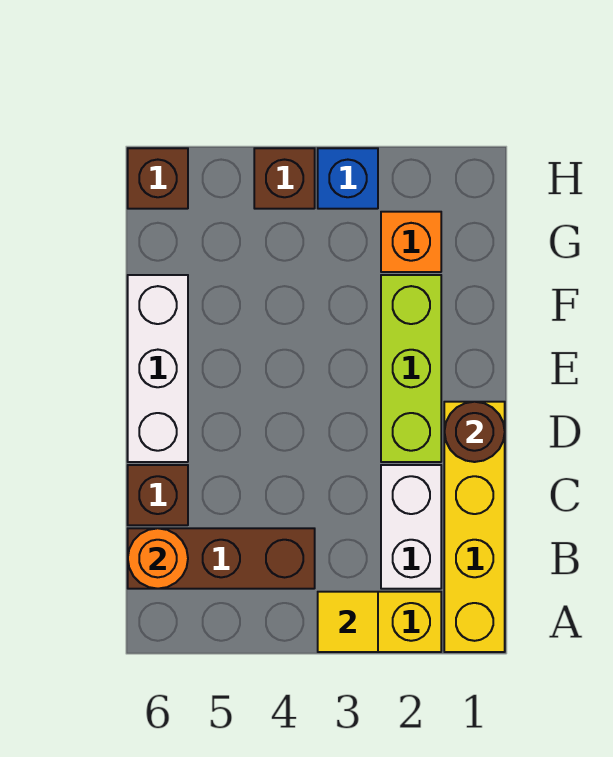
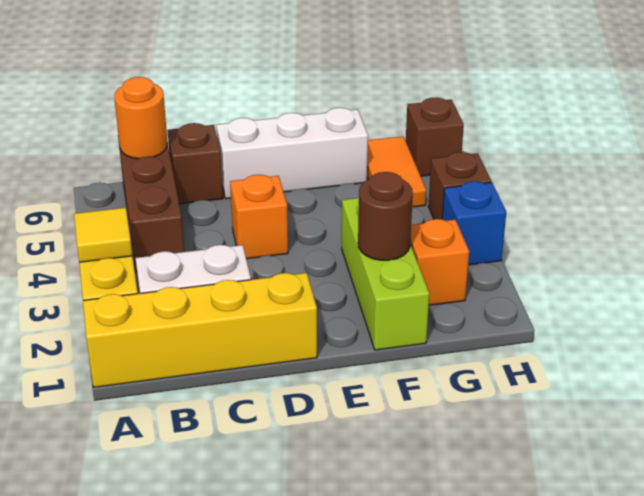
brown 1x1 round brick [444,402,505,462] -> brown 1x1 round brick moved to [358,172,413,260]
lime 1x3 brick [381,275,441,462] -> lime 1x3 brick turned to [342,198,429,350]
none -> orange 1x1 brick [230,175,288,259]
none -> orange 1x2 tile [367,136,426,207]

